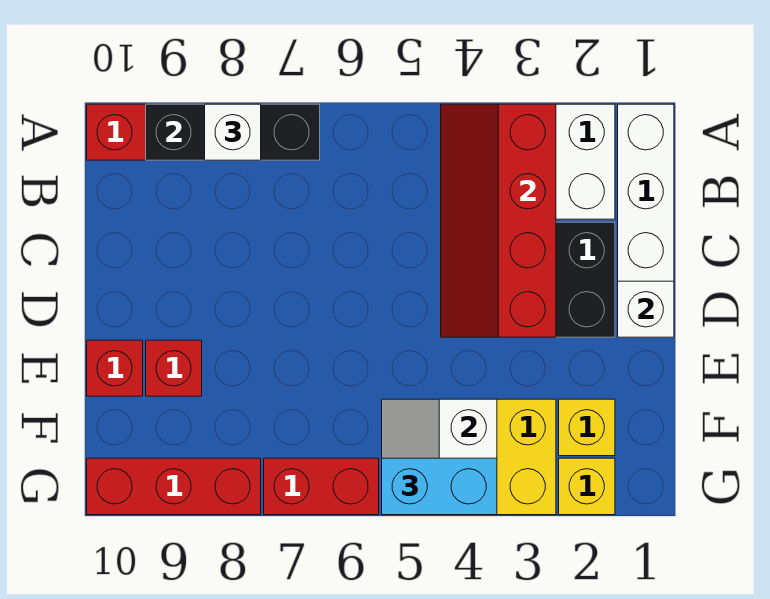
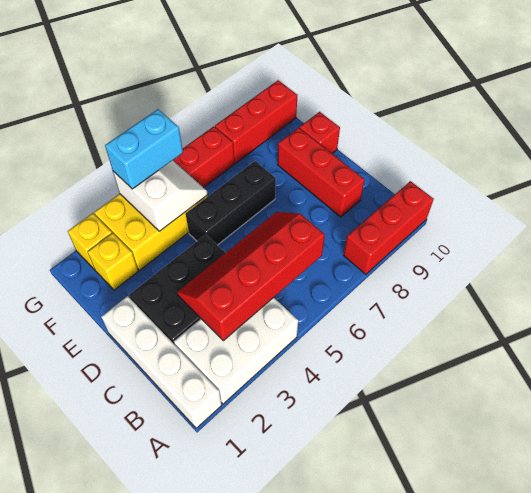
red 2x4 slope [441,104,556,337] -> red 2x4 slope turned to [177,212,325,341]
black 1x3 brick [146,104,320,160] -> black 1x3 brick moved to [186,161,276,245]
white 1x1 brick [205,104,261,160] -> none
white 1x1 brick [618,281,674,337] -> none
red 1x1 brick [146,340,202,396] -> red 1x3 brick [278,128,364,217]

